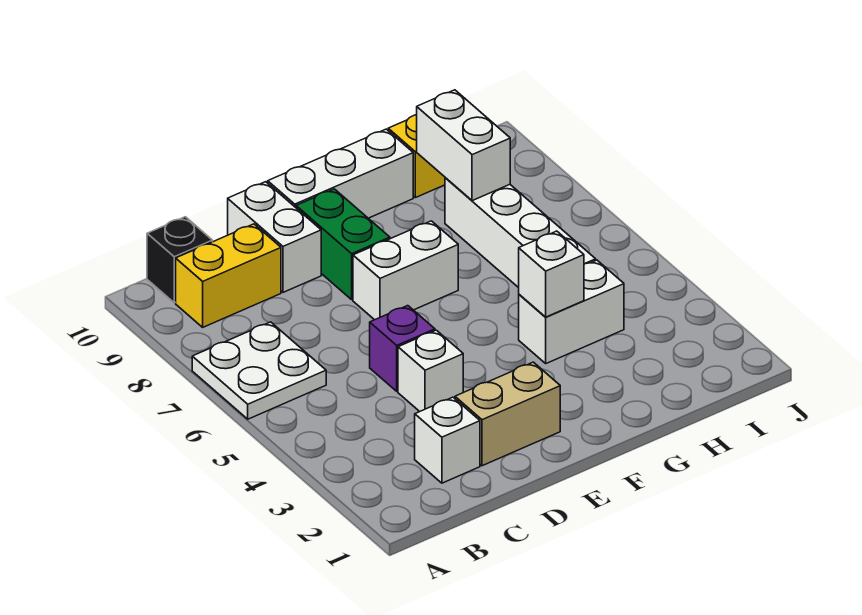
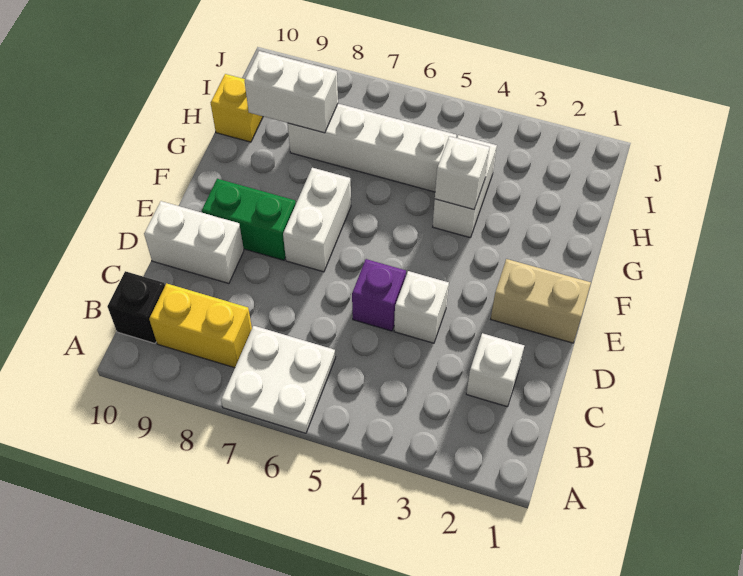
yellow 1x2 brick [176,224,281,327] -> yellow 1x2 brick turned to [149,283,252,368]
tan 1x2 brick [455,362,560,466] -> tan 1x2 brick turned to [491,259,591,343]
white 1x3 brick [268,129,413,218] -> none

